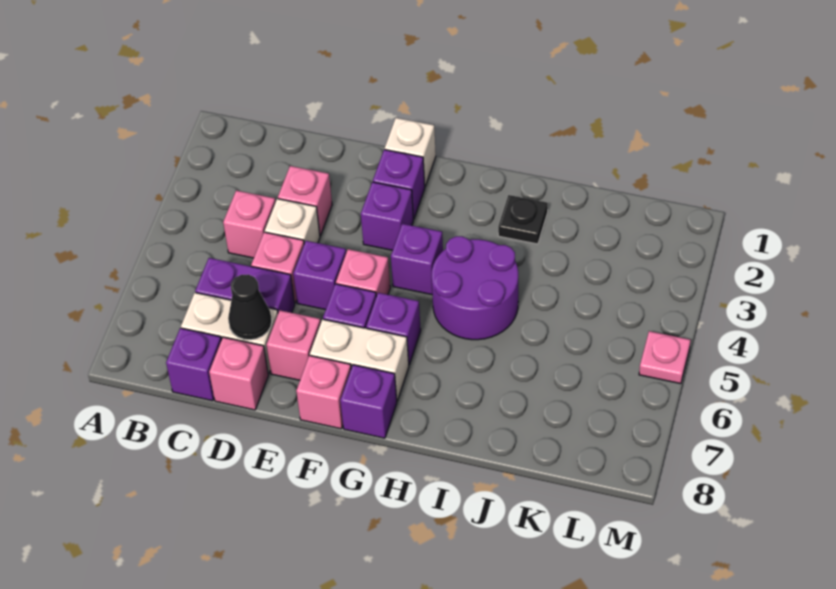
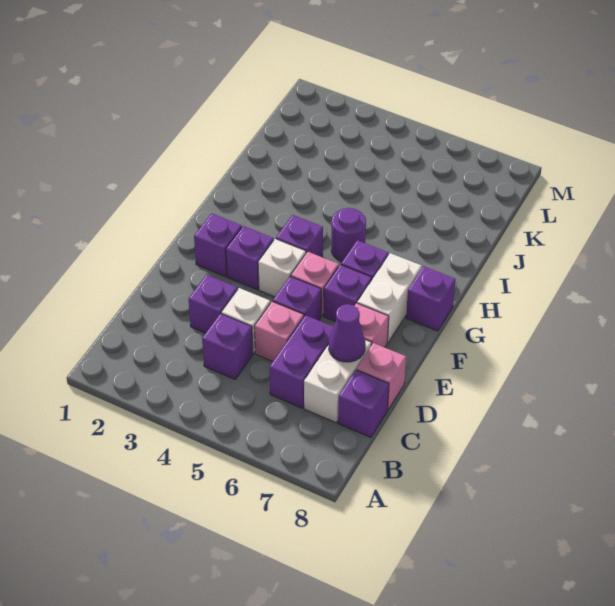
pink 1x1 brick [223,190,276,258] -> purple 1x1 brick [202,314,253,379]
pink 1x1 brick [278,166,332,236] -> purple 1x1 brick [189,275,238,333]
black 1x1 cone [228,274,272,340] -> purple 1x1 cone [329,304,365,362]
white 1x1 brick [385,118,436,186] -> white 1x1 brick moved to [258,239,306,297]
pink 1x1 brick [296,355,351,429] -> none
purple 2x2 round brick [432,236,518,340] -> purple 1x1 round brick [331,208,366,261]
black 1x1 plate [498,195,548,244] -> none
pink 1x1 plate [639,331,691,384] -> none

